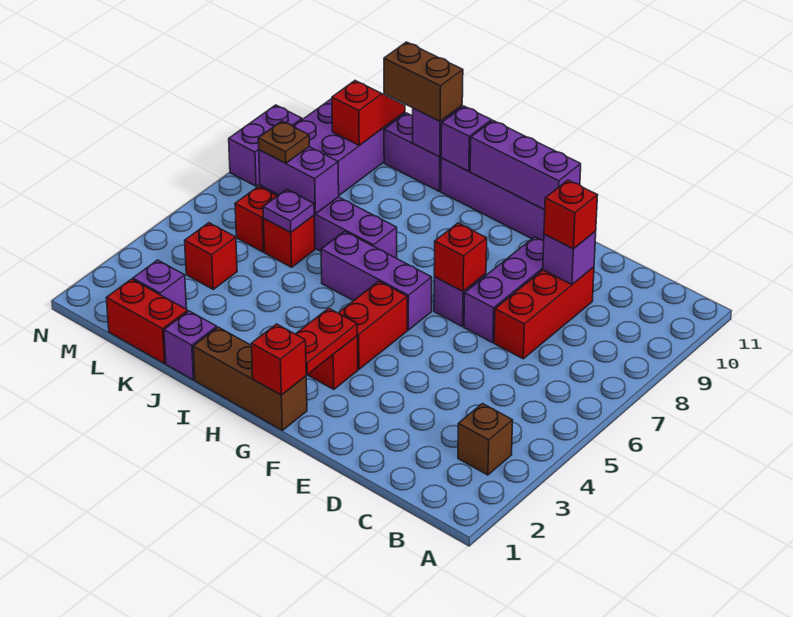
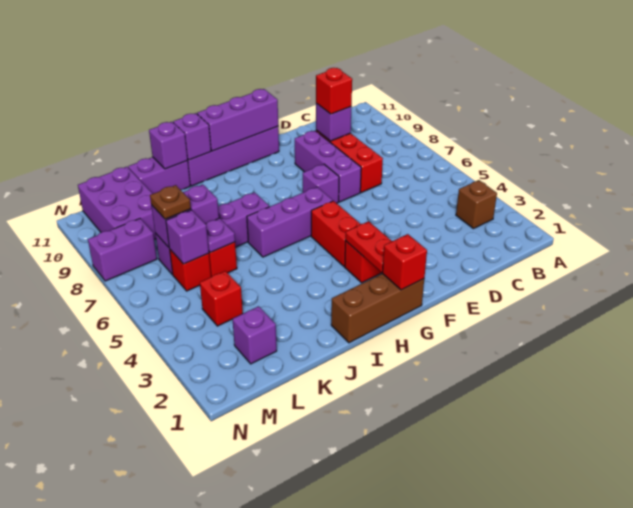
red 1x1 brick [434,223,487,291] -> none
purple 1x1 brick [164,311,217,380] -> purple 1x1 brick moved to [166,210,209,264]
brown 1x2 brick [384,42,463,121] -> none
red 1x2 brick [106,279,188,364] -> none
red 1x2 slope [332,81,405,145] -> none
purple 1x2 brick [229,105,302,186] -> purple 1x2 brick turned to [88,219,157,281]

